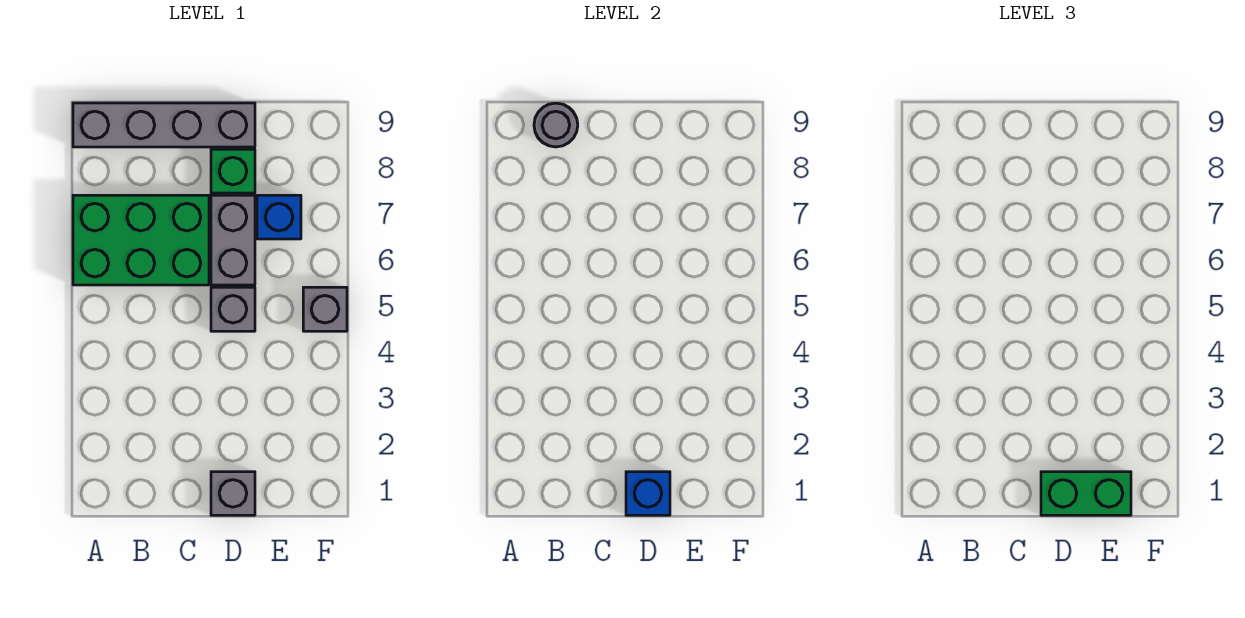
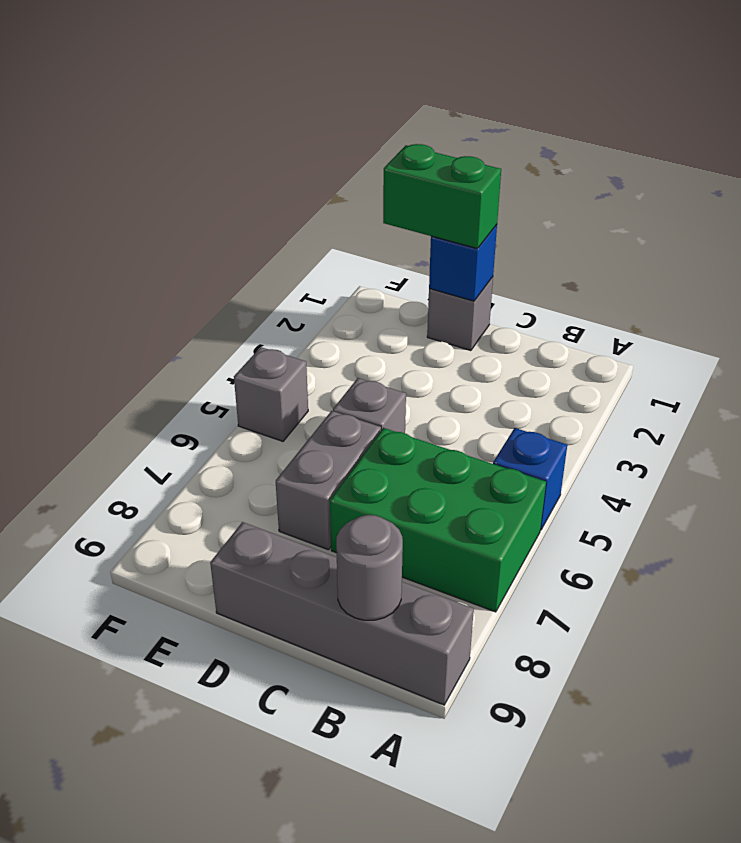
green 1x1 brick [211,149,255,193] -> none
blue 1x1 brick [257,195,301,239] -> blue 1x1 brick moved to [493,428,567,530]

